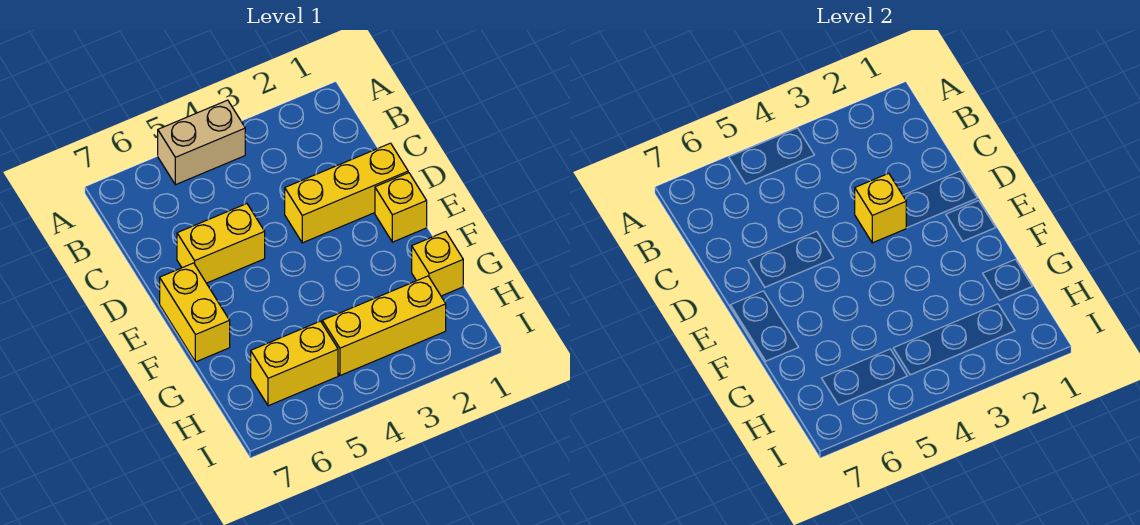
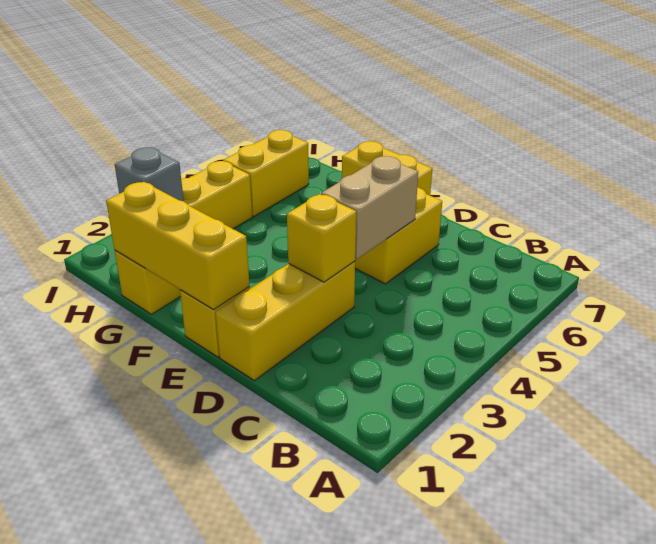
tan 1x2 brick [158,100,245,185] -> tan 1x2 brick moved to [321,156,418,259]
none -> yellow 1x3 brick [106,182,250,310]
none -> grey 1x1 brick [115,147,184,201]

